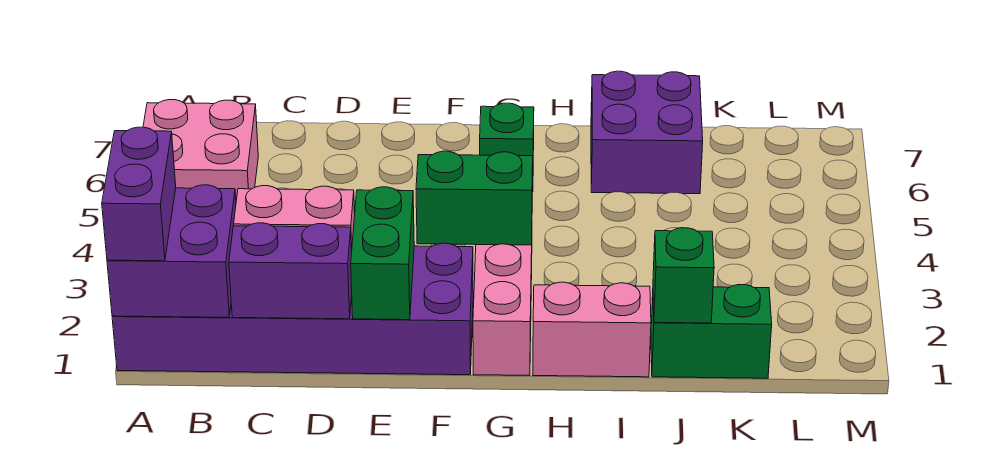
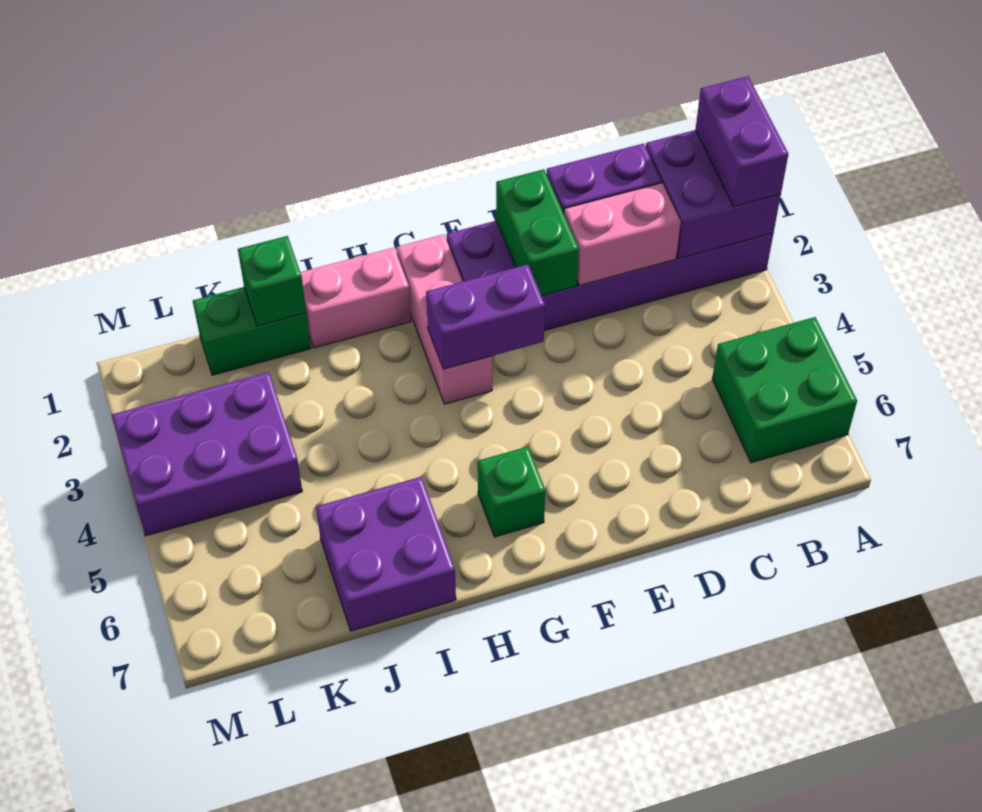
pink 2x2 brick [143,100,258,200] -> green 2x2 brick [712,317,857,463]
green 1x2 brick [416,151,533,245] -> purple 1x2 brick [426,264,545,369]
none -> purple 2x3 brick [112,372,302,536]

